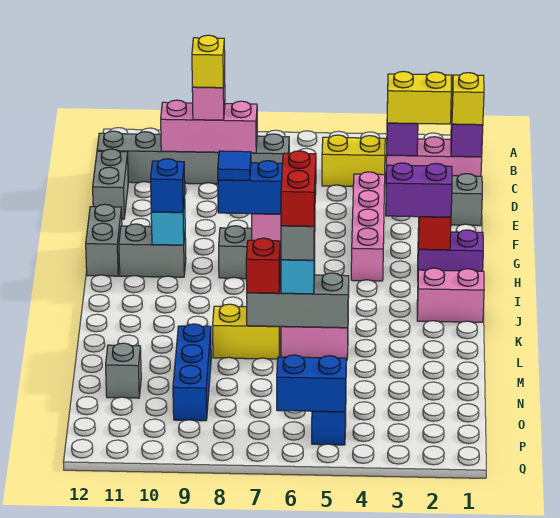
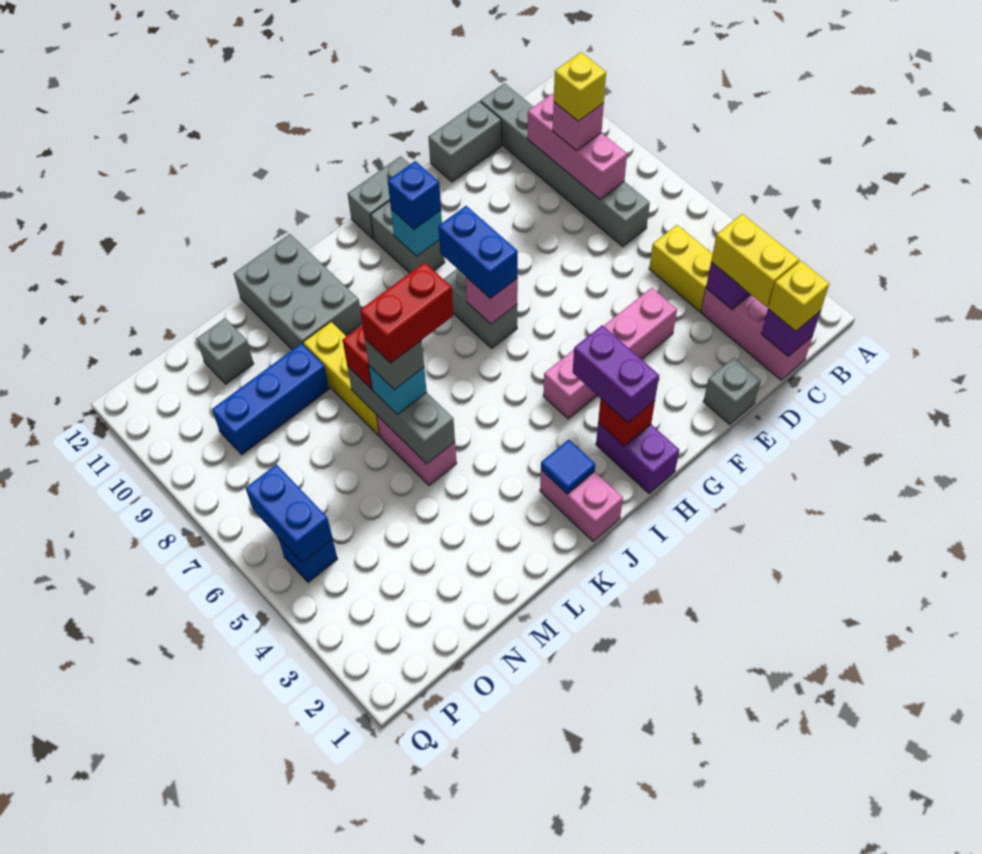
blue 1x1 tile [218,151,251,180] -> blue 1x1 tile moved to [541,440,595,494]
none -> grey 2x3 brick [234,234,362,350]
yellow 1x2 brick [213,304,280,359] -> yellow 1x3 brick [303,322,380,436]

